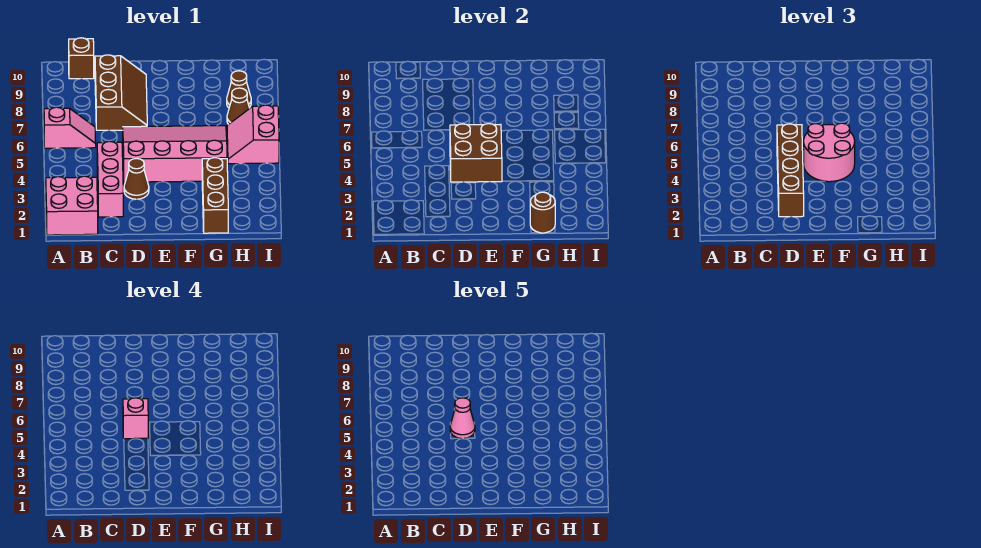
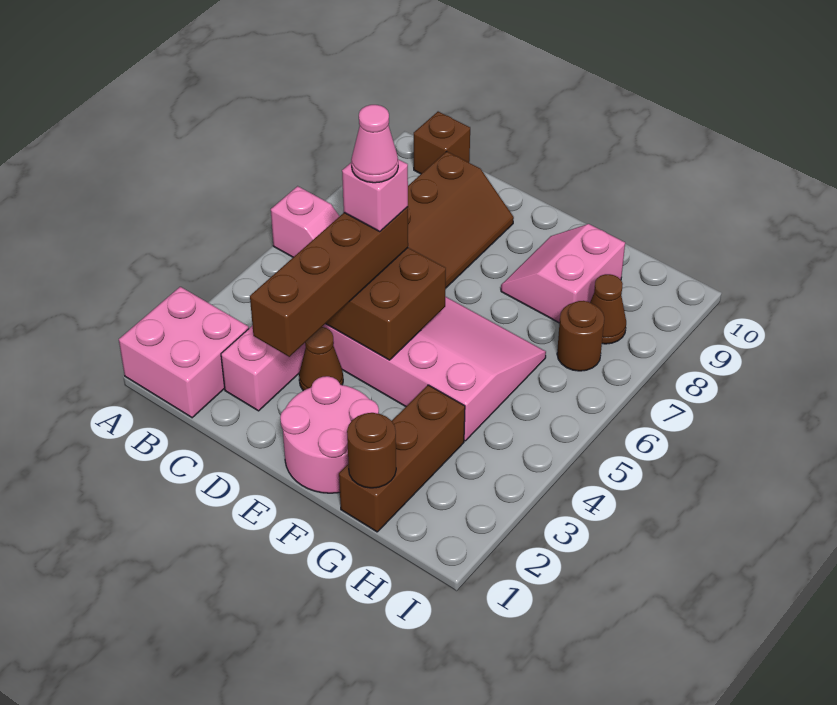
pink 2x2 round brick [804,123,855,182] -> pink 2x2 round brick moved to [280,376,379,493]
pink 2x2 slope [227,105,279,164] -> pink 2x2 slope moved to [501,224,625,323]
brown 1x1 cone [227,88,250,124] -> brown 1x1 round brick [557,301,604,371]

